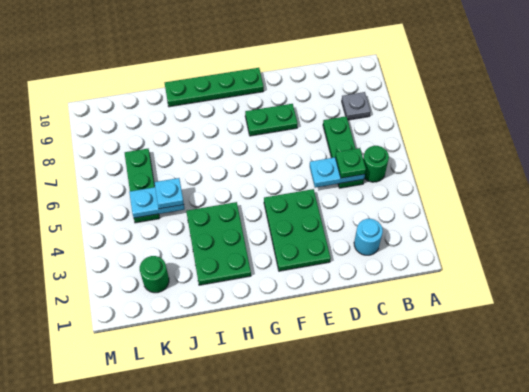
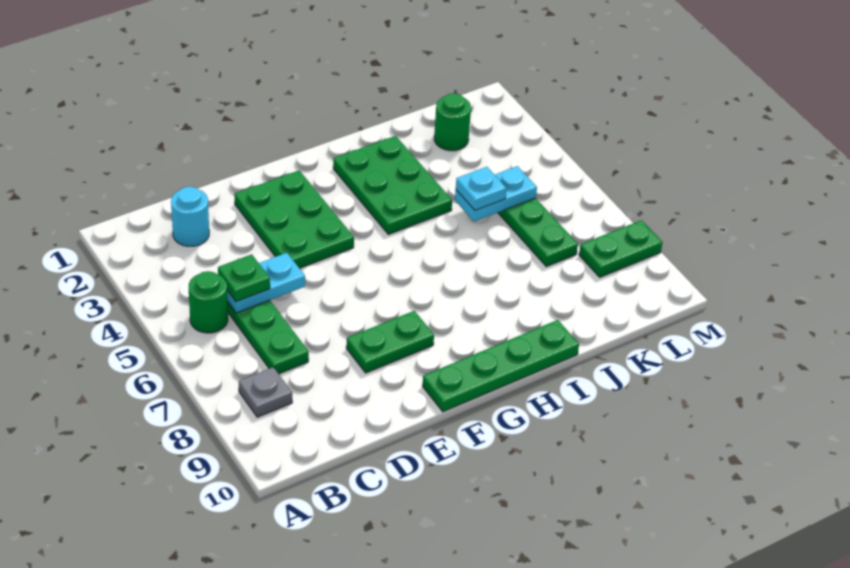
none -> green 1x2 plate [579,220,662,277]

